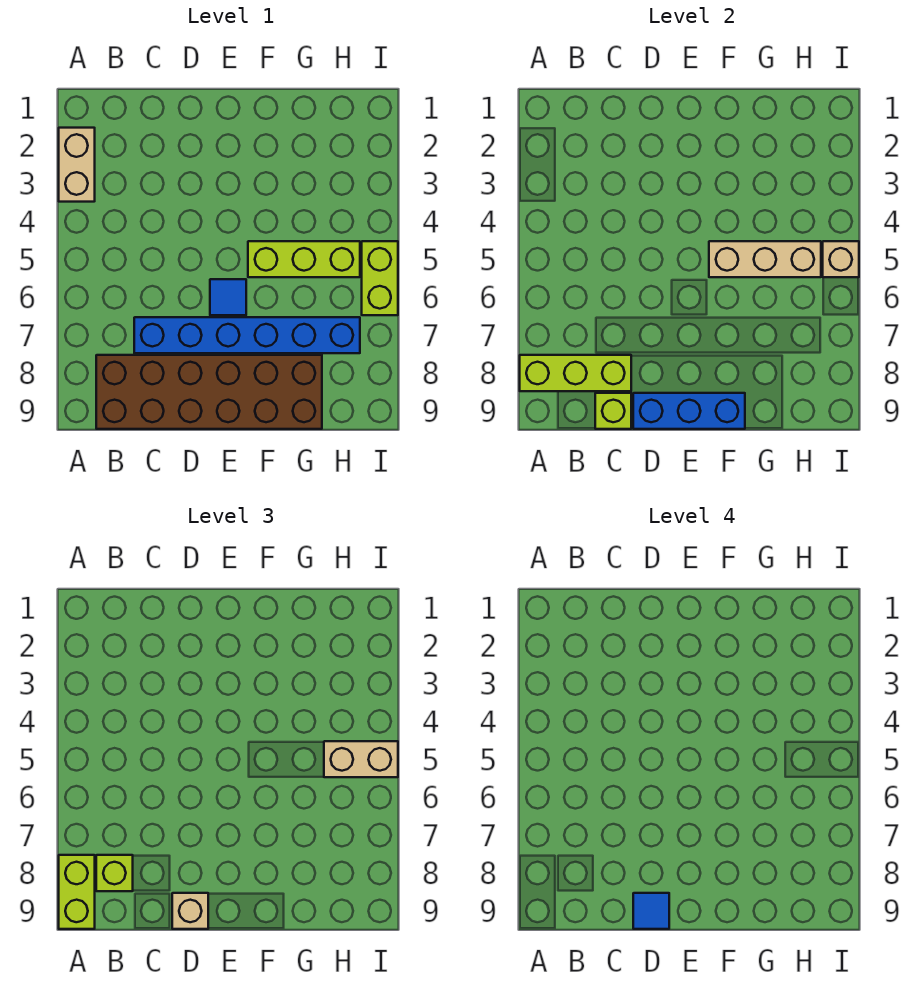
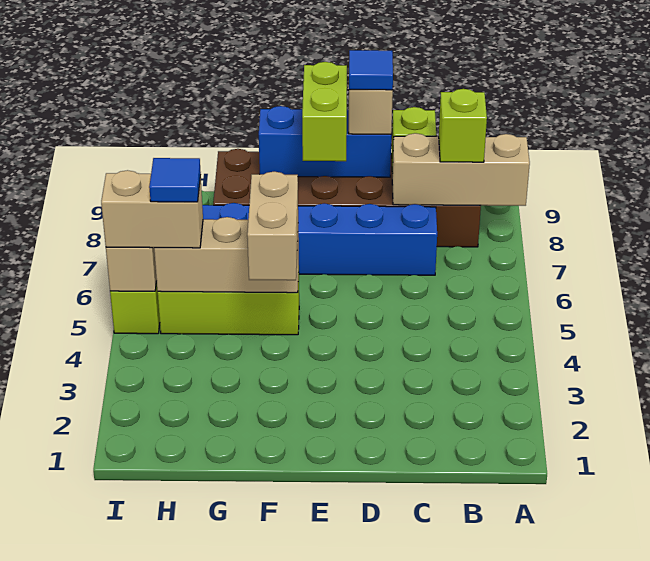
tan 1x2 brick [59,128,95,202] -> tan 1x2 brick moved to [247,172,298,280]
lime 1x3 brick [520,355,631,391] -> tan 1x3 brick [392,133,530,206]
lime 1x2 brick [59,855,95,929] -> lime 1x2 brick moved to [302,62,347,161]
blue 1x1 tile [210,279,246,315] -> blue 1x1 tile moved to [149,158,201,202]

